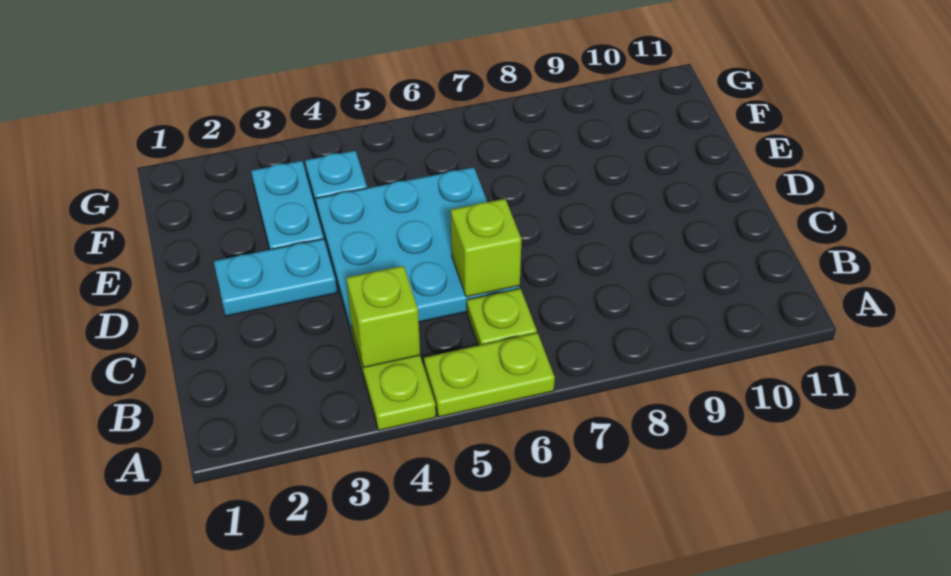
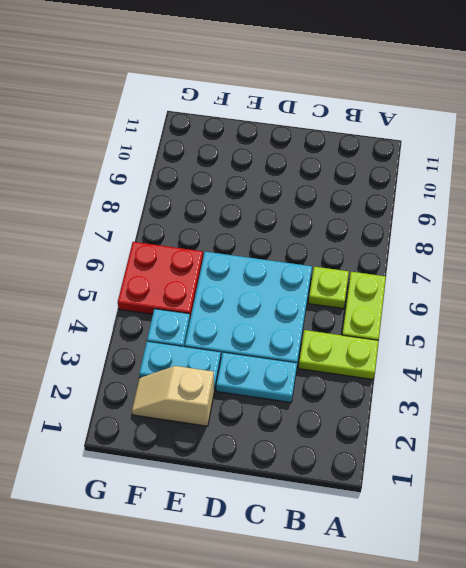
lime 1x1 brick [346,266,420,368] -> none
lime 1x1 brick [451,199,521,297] -> none
cyan 1x2 plate [214,239,337,316] -> cyan 1x2 plate turned to [216,352,297,402]
none -> tan 1x2 slope [132,366,214,426]
none -> red 2x2 plate [118,242,203,318]

